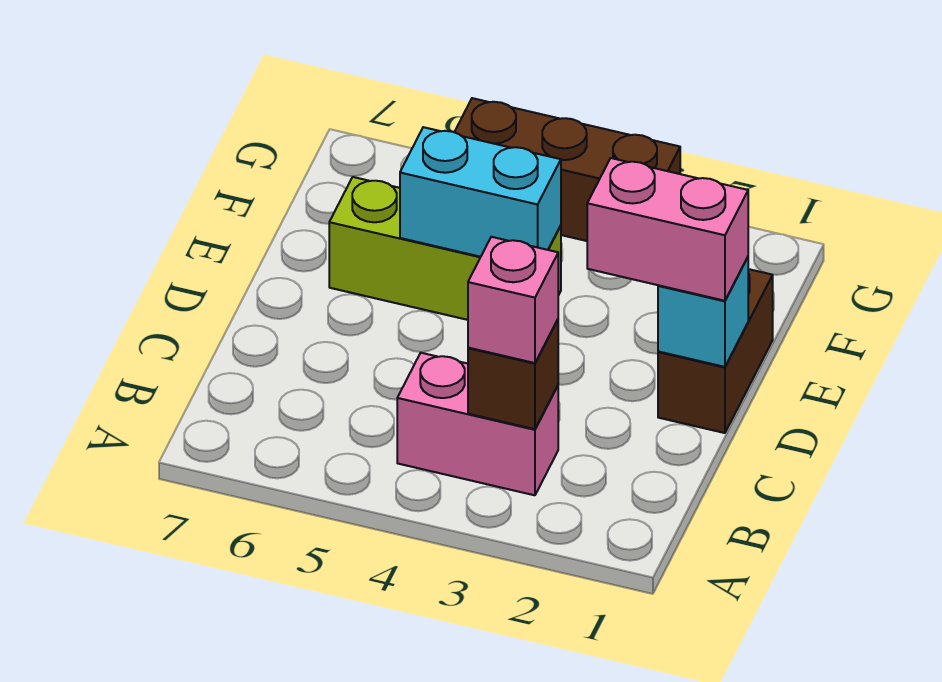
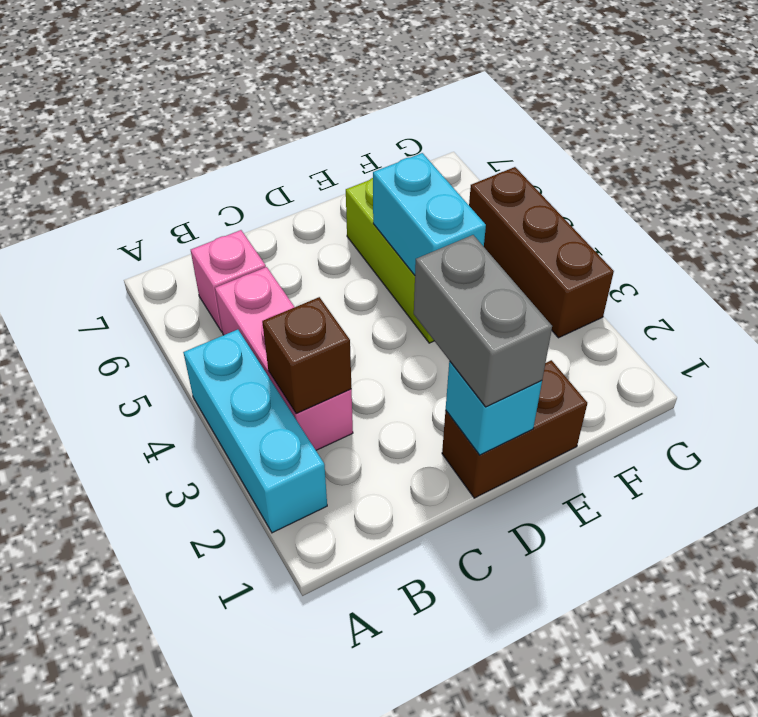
none -> cyan 1x3 brick [183,330,327,533]
pink 1x2 brick [397,353,558,495] -> pink 1x3 brick [215,267,353,450]
pink 1x1 brick [468,237,558,363] -> pink 1x1 brick moved to [191,230,266,332]
pink 1x2 brick [587,158,748,301] -> grey 1x2 brick [414,235,552,407]

